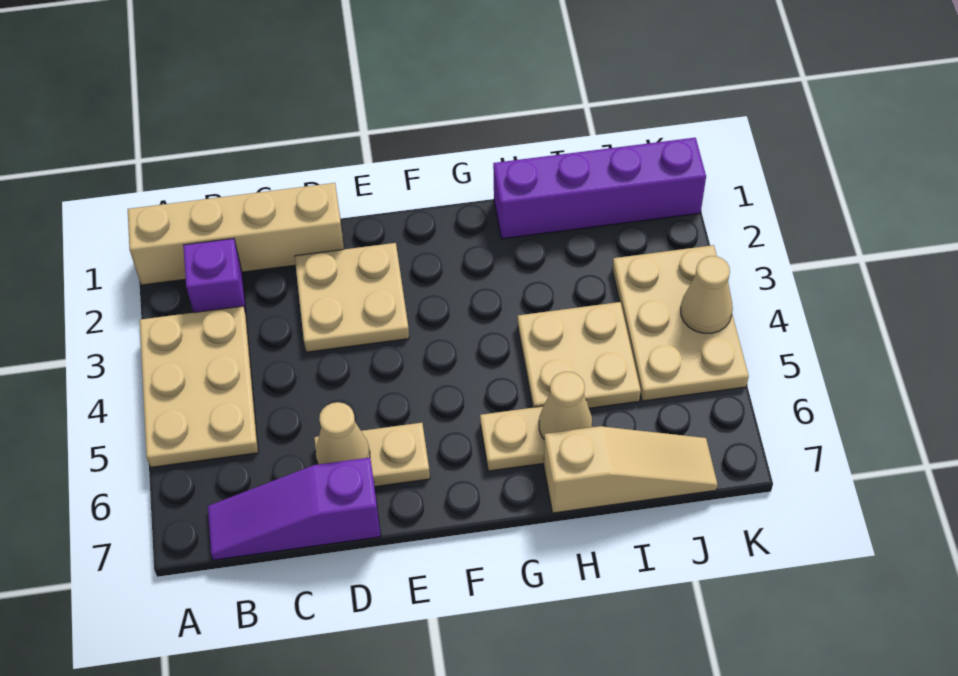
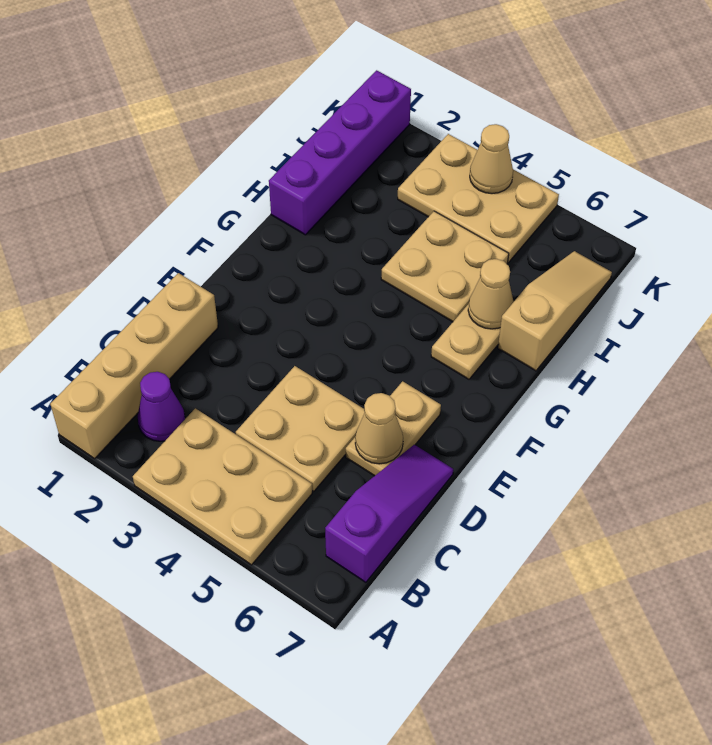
purple 1x1 brick [183,238,246,313] -> purple 1x1 cone [138,372,185,441]
purple 1x3 slope [208,457,381,560] -> purple 1x3 slope turned to [325,445,453,582]
tan 2x2 plate [295,243,409,352] -> tan 2x2 plate moved to [236,366,365,491]

